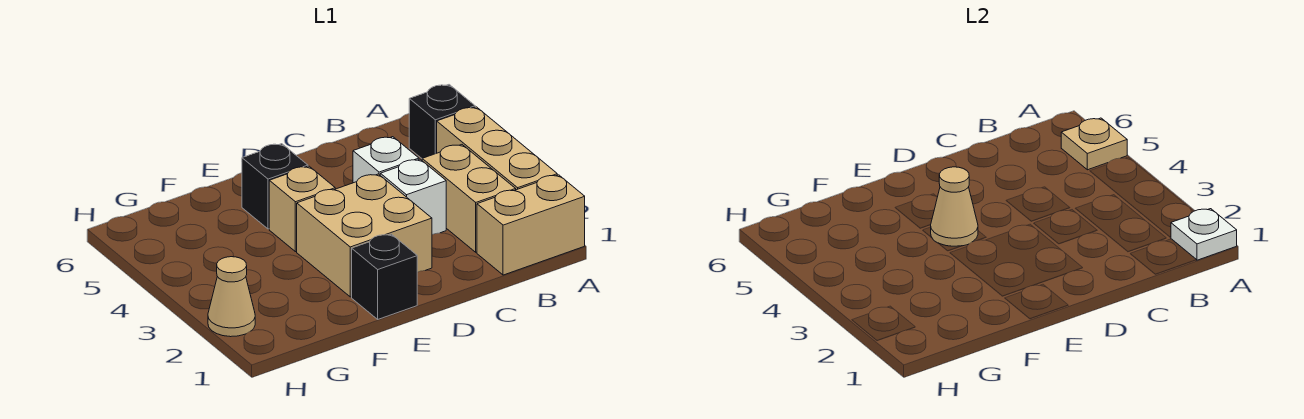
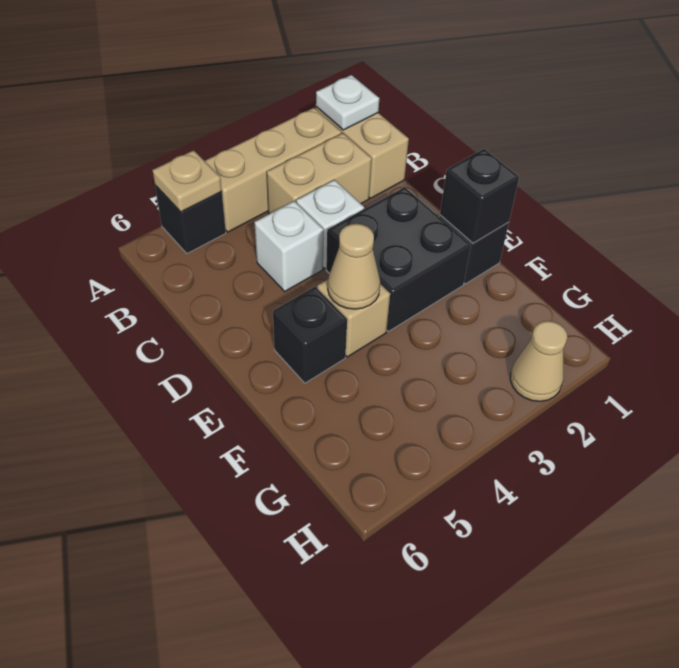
tan 2x2 brick [297,174,432,297] -> black 2x2 brick [326,187,471,331]
none -> black 1x1 brick [440,149,519,243]

